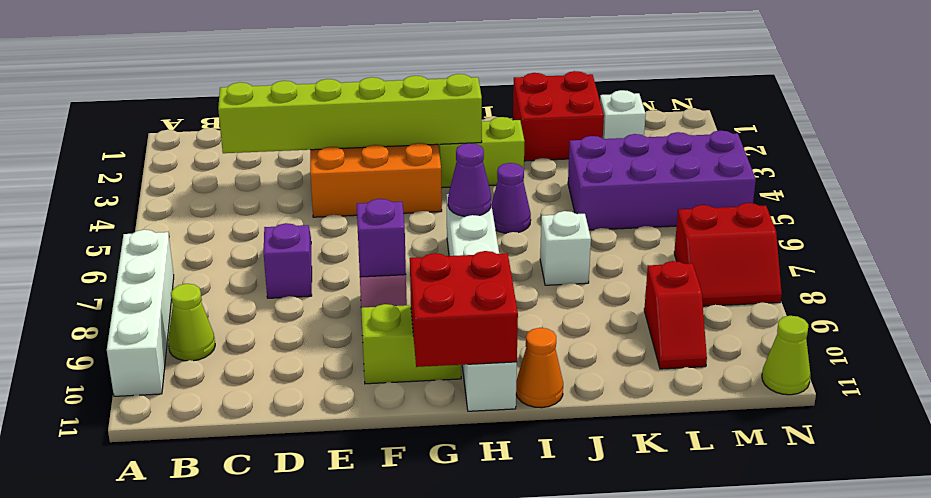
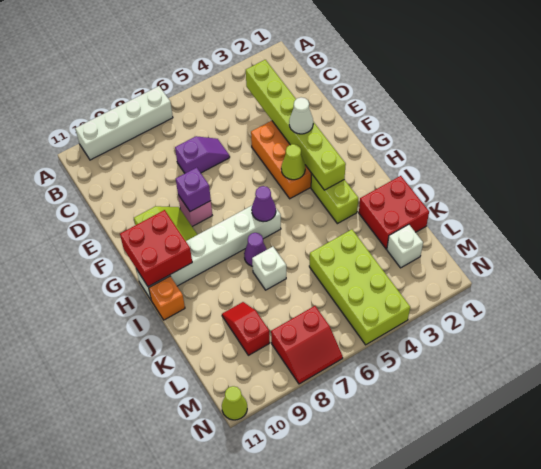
lime 1x1 cone [168,284,215,361] -> lime 1x1 cone moved to [281,144,305,180]
none -> white 1x1 cone [289,97,313,134]
purple 1x1 cone [491,163,531,233] -> purple 1x1 cone moved to [244,233,267,266]
orange 1x1 cone [516,328,563,408] -> orange 1x1 brick [149,276,185,320]
purple 2x4 brick [568,131,756,230] -> lime 2x4 brick [309,230,410,345]
red 1x2 slope [644,261,707,369] -> red 1x2 slope turned to [222,302,270,355]
red 2x2 slope [674,203,782,306] -> red 2x2 slope turned to [271,306,343,384]

